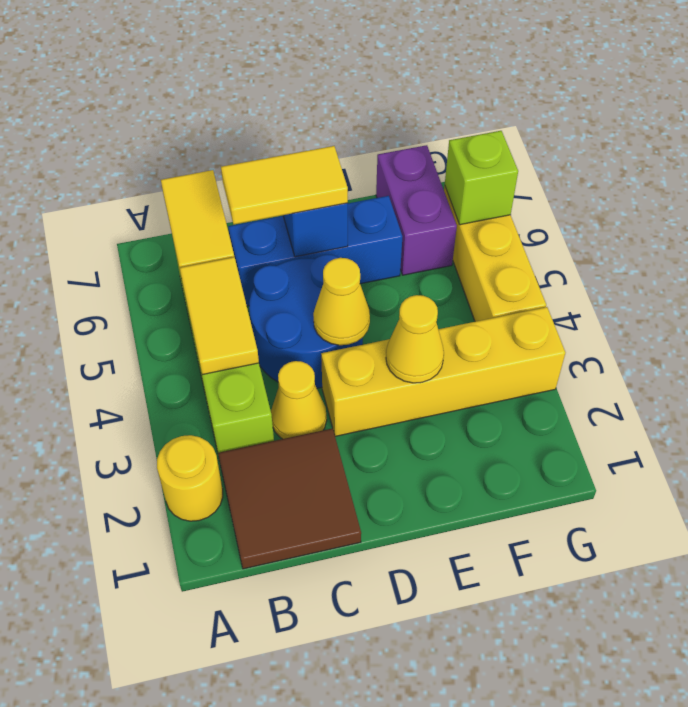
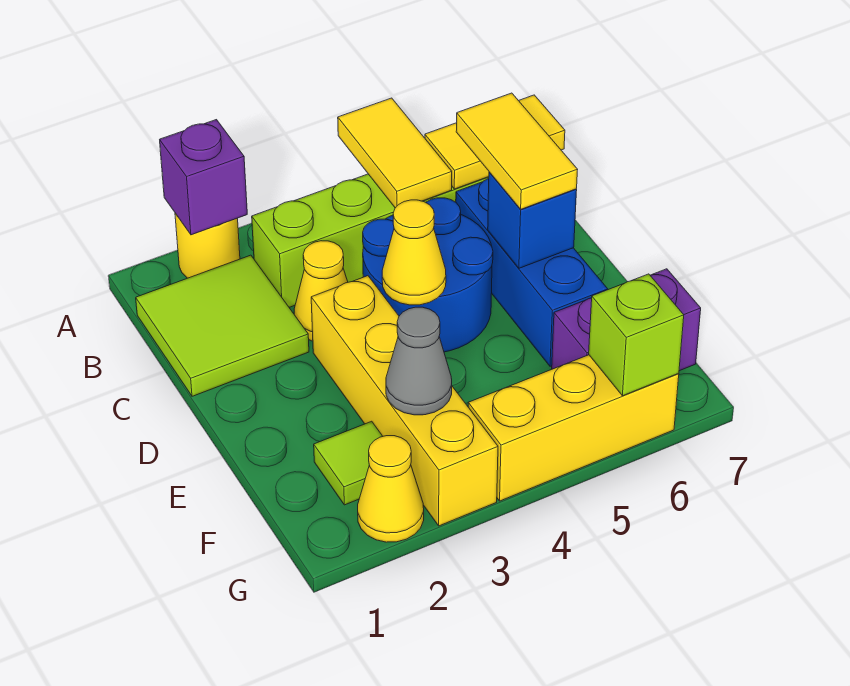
none -> purple 1x1 brick [160,120,247,235]
brown 2x2 tile [218,428,361,569] -> lime 2x2 tile [136,255,309,396]
yellow 1x2 tile [180,257,259,375] -> yellow 1x2 tile turned to [338,98,452,208]
yellow 1x1 cone [386,295,444,383] -> yellow 1x1 cone moved to [358,436,424,542]
none -> lime 1x1 tile [314,421,383,505]
none -> grey 1x1 cone [386,307,452,415]

